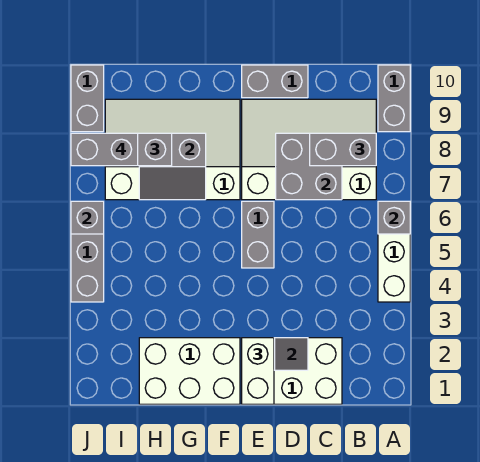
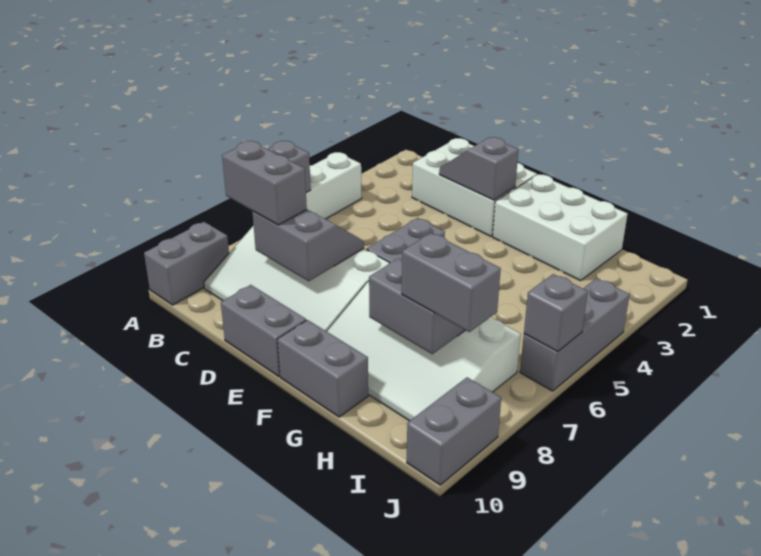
grey 2x2 brick [276,133,342,200] -> grey 2x2 slope [252,210,364,281]
white 1x2 brick [242,338,274,404] -> none
grey 1x2 brick [71,133,138,166] -> grey 1x2 brick moved to [277,320,368,417]

